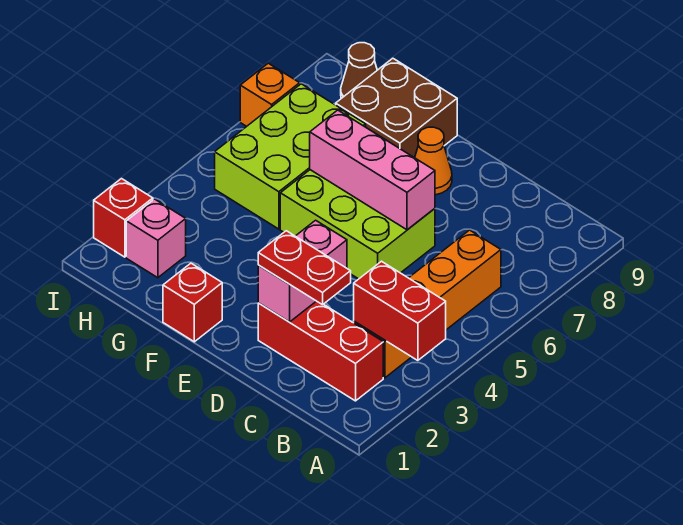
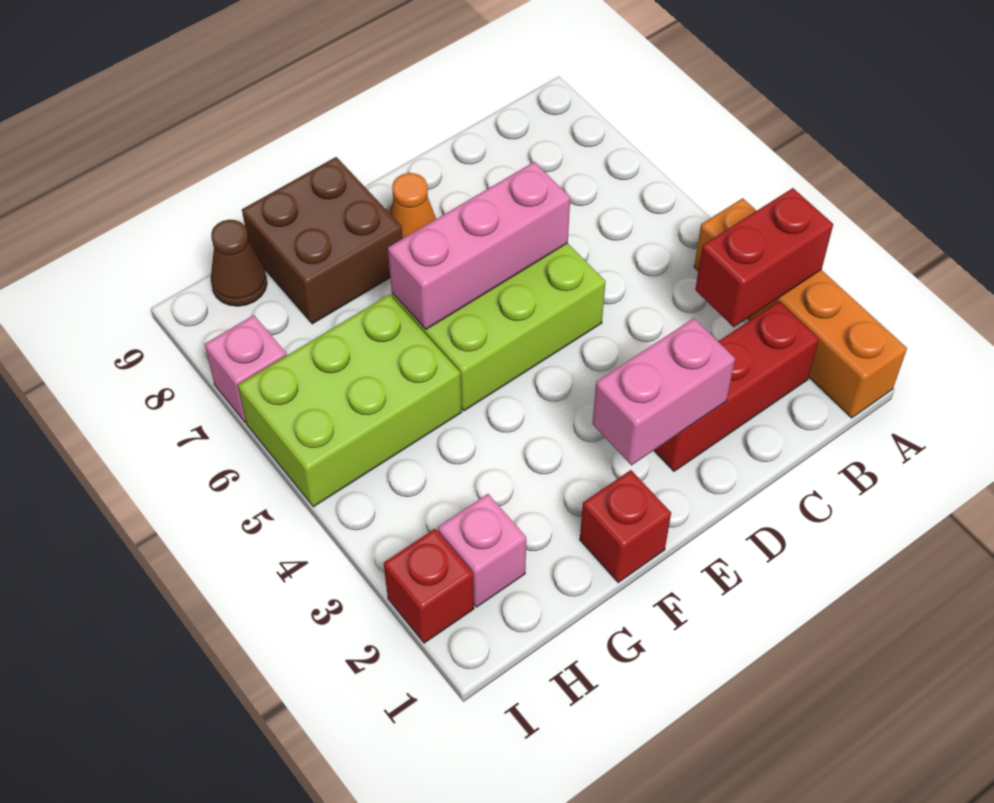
orange 1x4 brick [354,230,501,378] -> orange 1x4 brick moved to [694,198,907,418]
red 1x2 plate [258,231,351,305] -> none
pink 1x2 brick [258,220,347,322] -> pink 1x2 brick turned to [592,318,735,465]
lime 2x3 brick [215,84,366,229] -> lime 2x3 brick turned to [238,294,462,507]
orange 1x1 brick [240,63,300,126] -> pink 1x1 brick [205,315,287,423]

